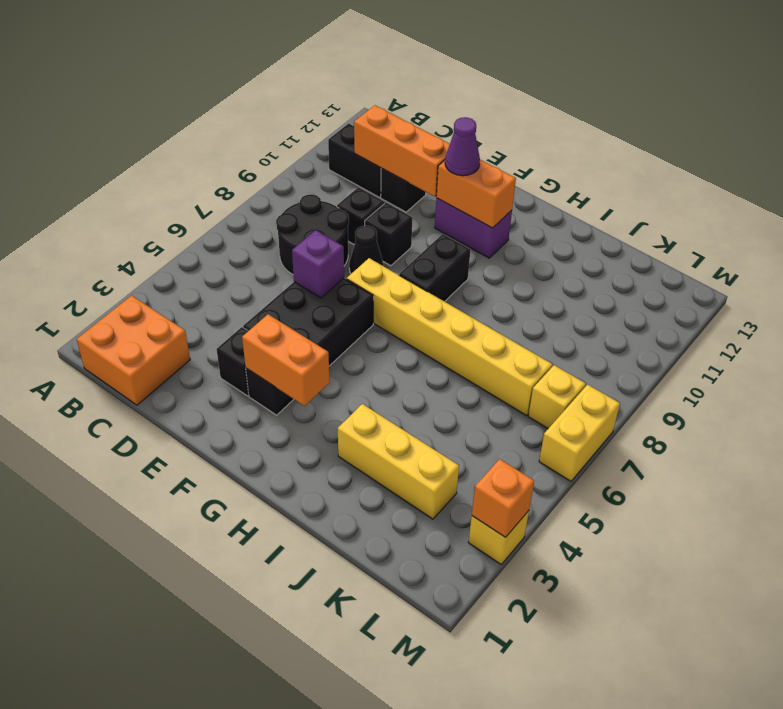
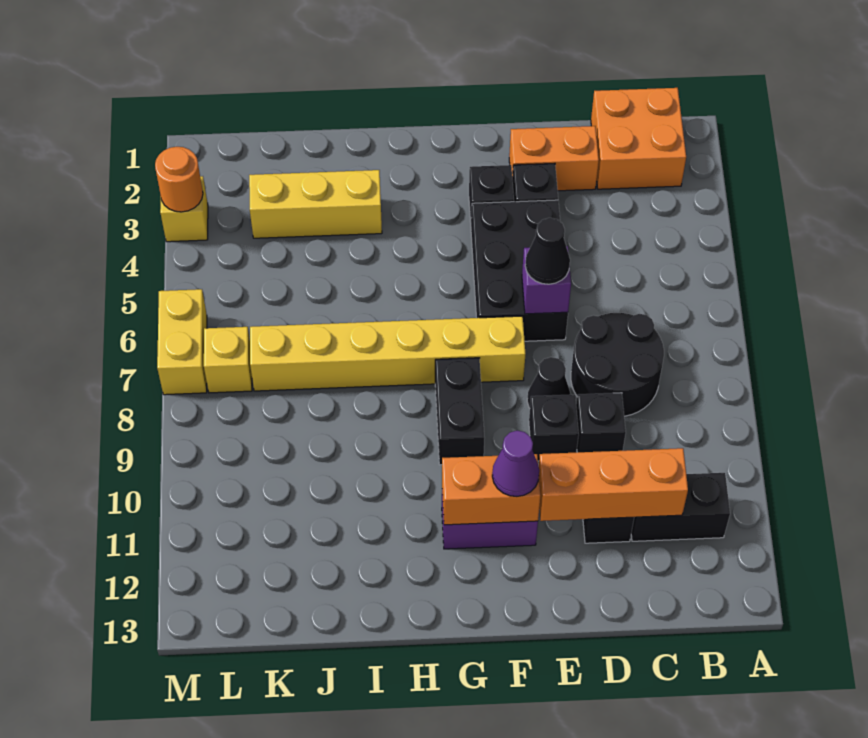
none -> black 1x1 cone [525,218,570,284]
orange 1x2 brick [242,314,330,406] -> orange 1x2 brick moved to [509,126,599,191]
orange 1x1 brick [472,459,534,537] -> orange 1x1 round brick [155,147,203,212]

